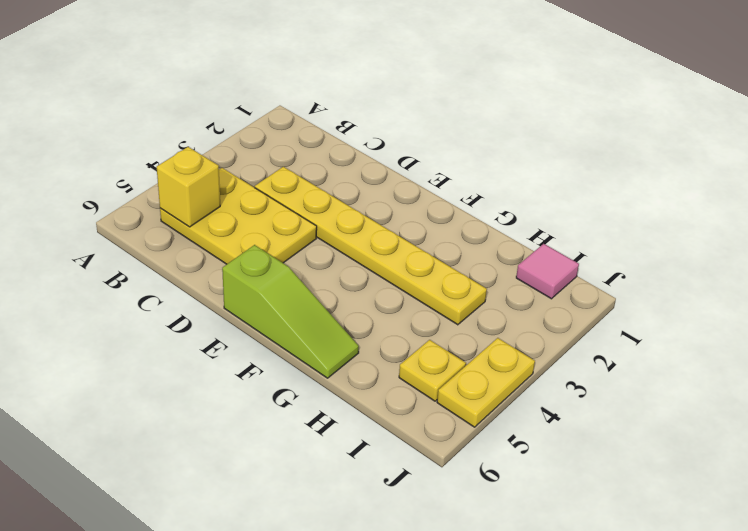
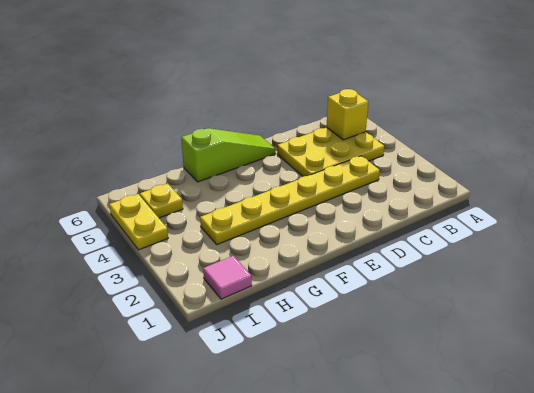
lime 1x3 slope [222,245,359,378] -> lime 1x3 slope turned to [181,128,275,182]

